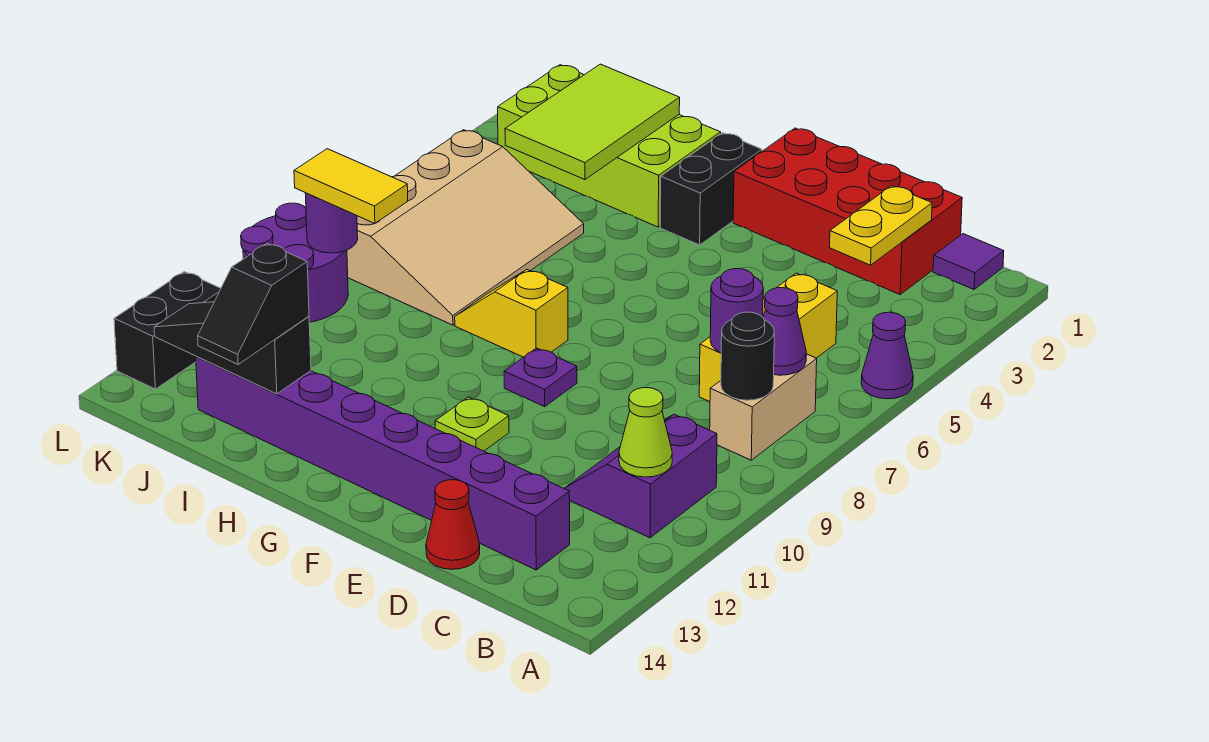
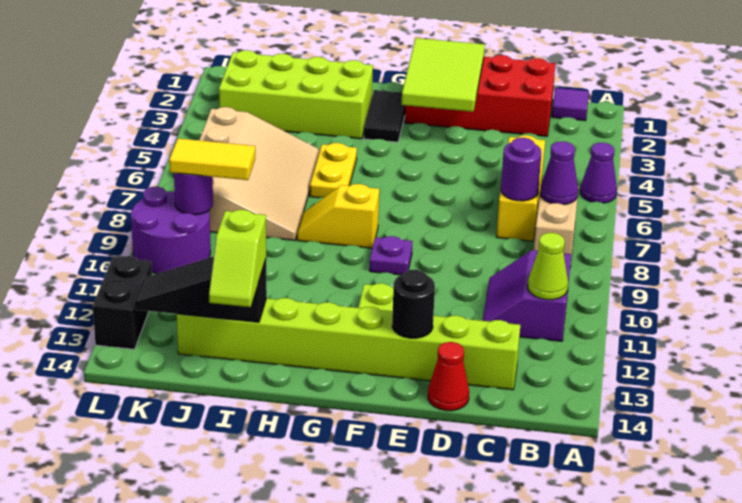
black 1x1 round brick [721,312,774,400] -> black 1x1 round brick moved to [392,270,435,338]
yellow 1x2 plate [830,186,932,265] -> yellow 1x2 plate moved to [310,143,357,198]
purple 1x8 brick [196,356,570,570] -> lime 1x8 brick [177,298,520,390]
black 1x2 brick [660,133,762,245] -> black 1x2 tile [364,90,405,142]
lime 2x3 tile [505,64,680,180] -> lime 2x3 tile moved to [402,38,485,112]
black 1x2 slope [198,243,309,364] -> lime 1x2 slope [209,210,266,307]

